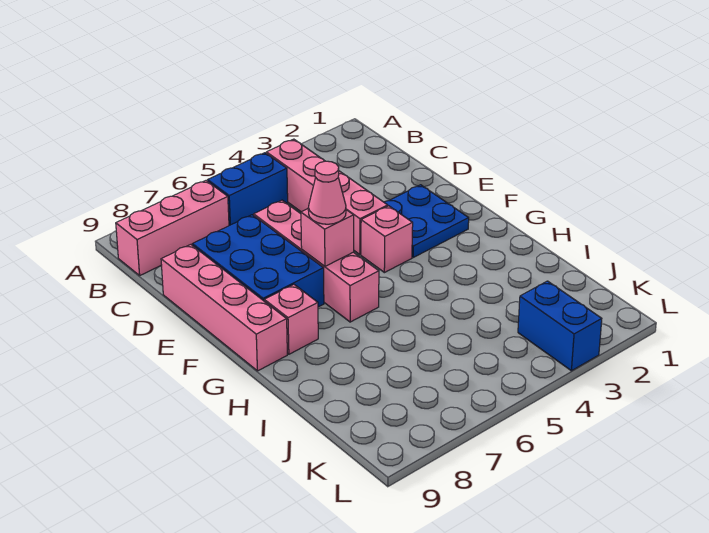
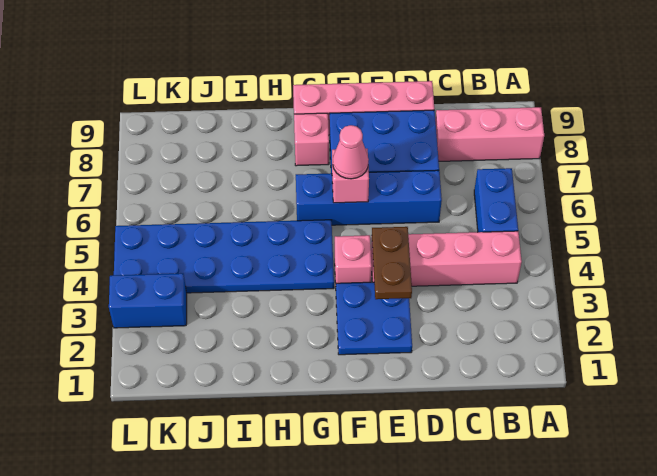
pink 1x3 brick [116,180,229,275] -> pink 1x3 brick turned to [435,107,544,161]
pink 1x4 brick [254,200,379,322] -> blue 1x4 brick [296,170,442,225]
none -> brown 1x2 plate [372,227,412,299]
none -> blue 2x6 plate [114,220,334,293]

